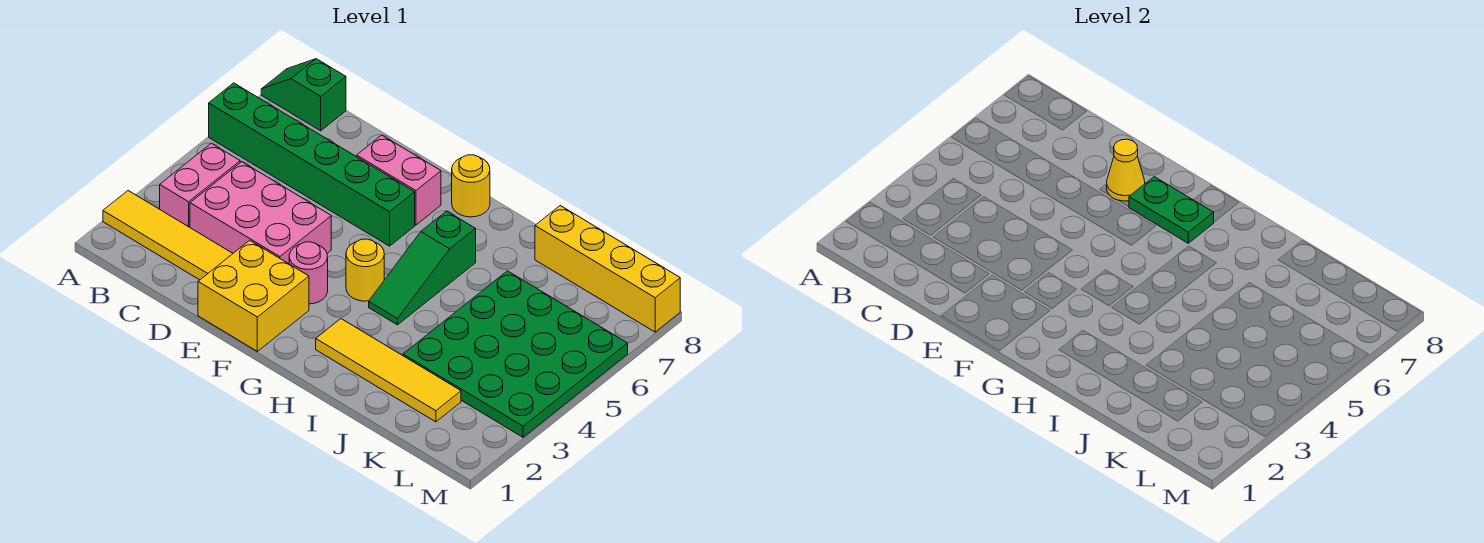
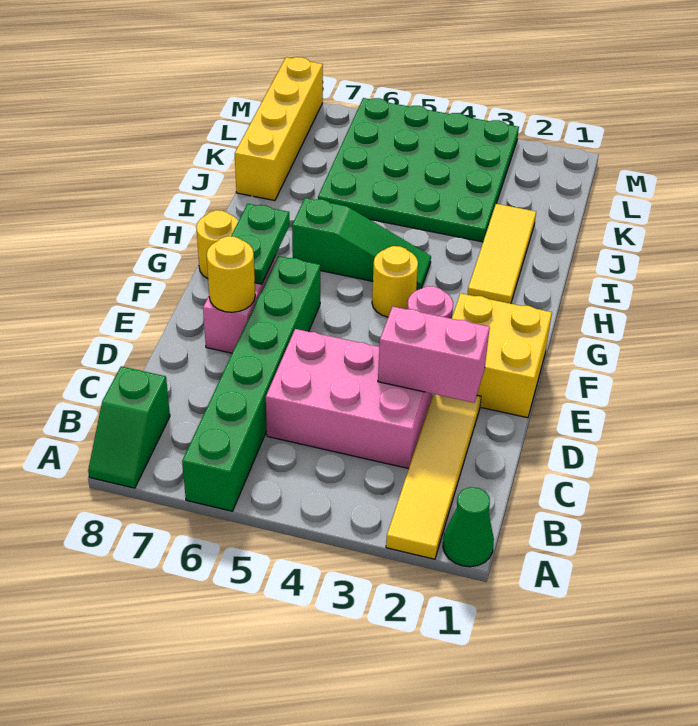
none -> green 1x1 cone [443,487,494,567]
pink 1x2 brick [160,143,240,227] -> pink 1x2 brick moved to [378,306,490,403]
pink 2x3 brick [190,162,331,264] -> pink 2x3 brick turned to [266,329,433,469]
yellow 1x1 cone [1107,139,1145,201] -> yellow 1x1 round brick [207,236,255,312]
yellow 1x4 tile [316,319,461,422] -> yellow 1x3 tile [467,204,536,304]

